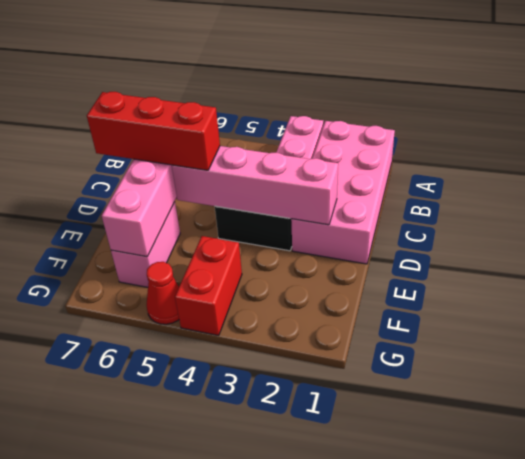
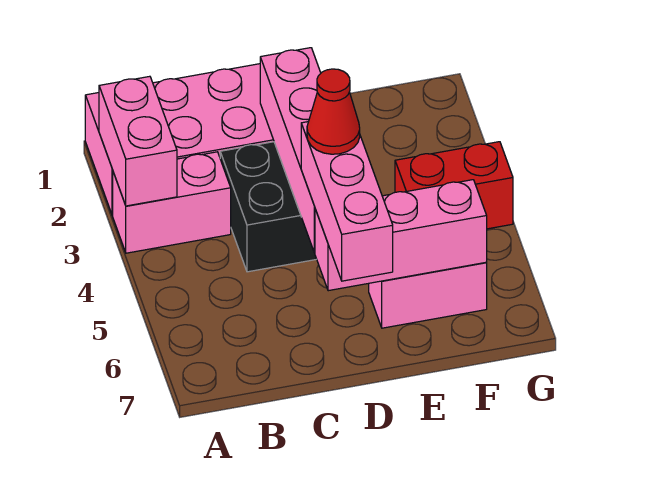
none -> pink 1x2 brick [99,76,177,206]
red 1x3 brick [87,92,220,170] -> pink 1x3 brick [301,122,393,281]
red 1x1 cone [146,262,179,324] -> red 1x1 cone moved to [307,69,360,154]

